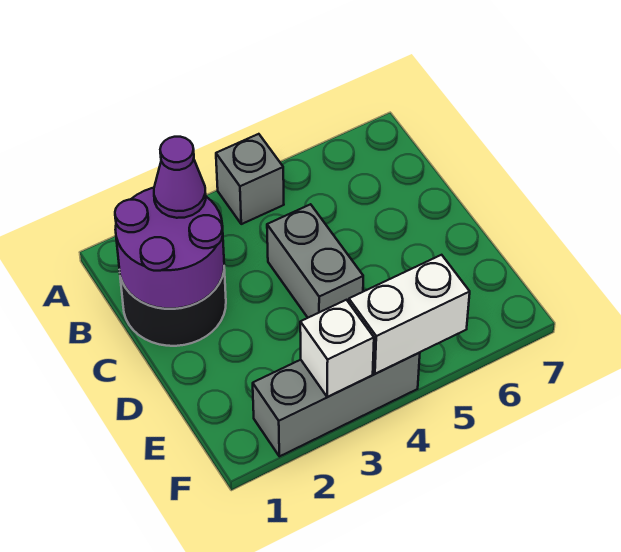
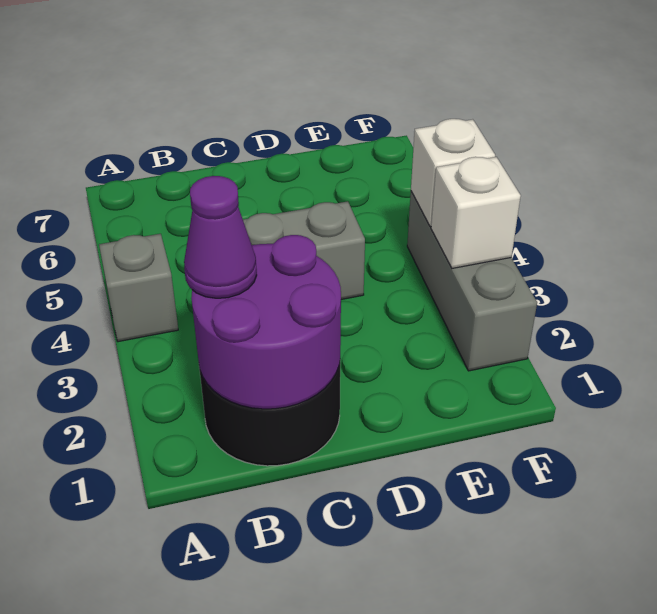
white 1x2 brick [349,255,470,374] -> white 1x1 brick [411,119,495,227]

